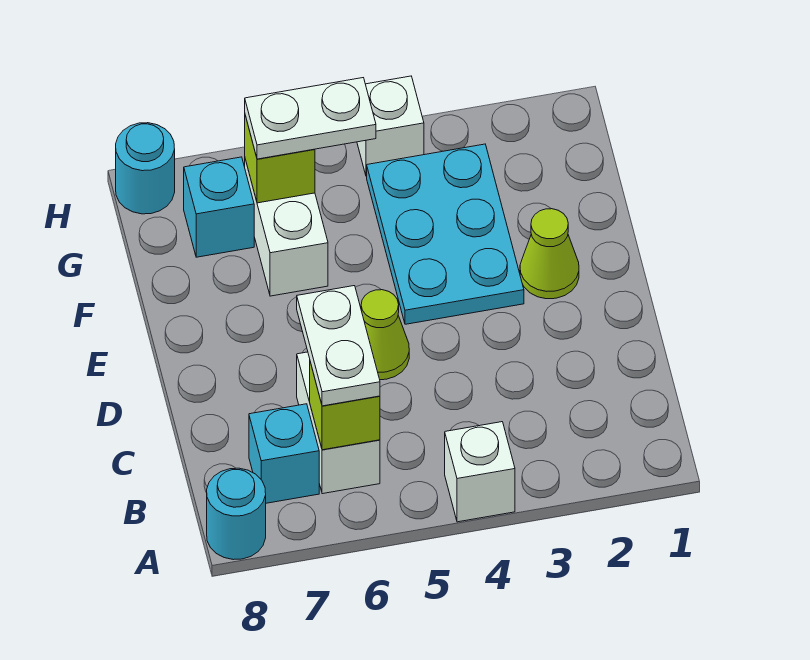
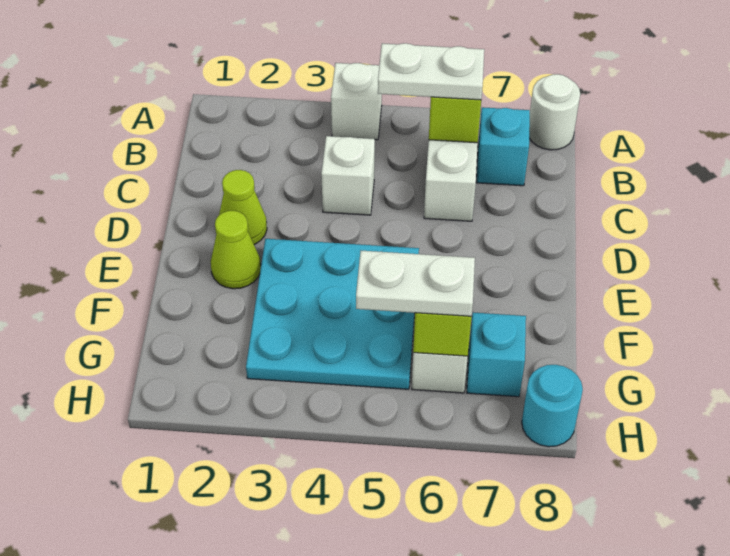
cyan 1x1 round brick [207,468,266,560] -> white 1x1 round brick [529,74,580,150]
white 1x2 plate [297,286,380,406] -> white 1x2 plate turned to [378,43,484,100]
lime 1x1 cone [361,290,409,380] -> lime 1x1 cone moved to [219,170,267,245]
cyan 2x3 plate [367,144,524,324] -> cyan 3x3 plate [246,239,419,389]
white 1x1 brick [357,76,424,176] -> white 1x1 brick moved to [321,136,375,215]

